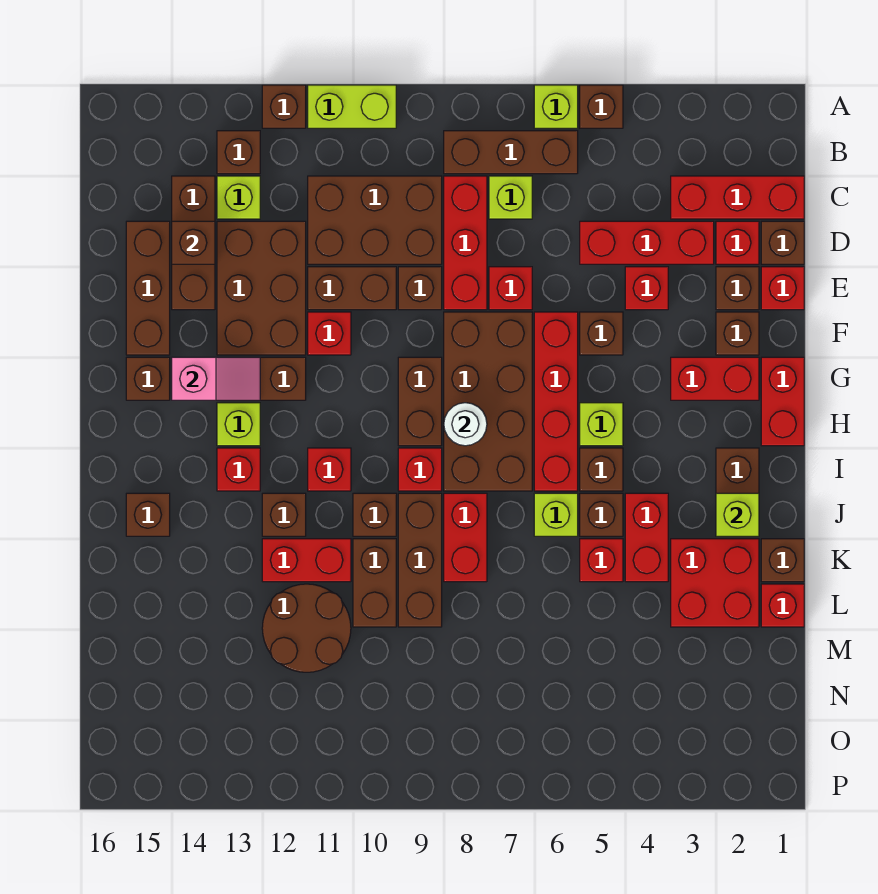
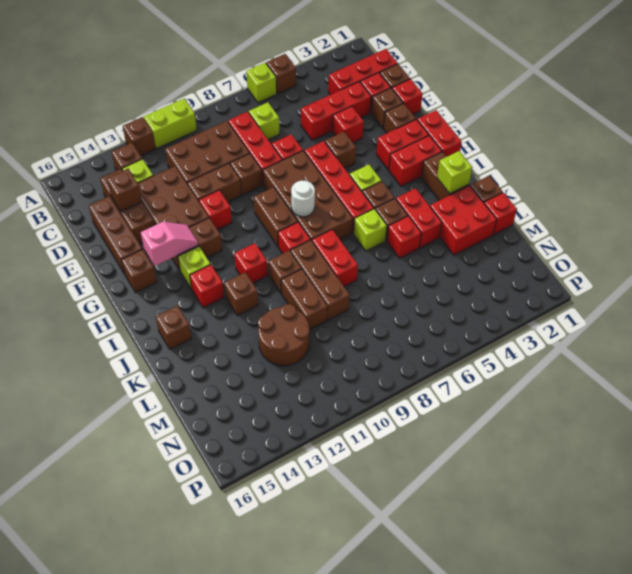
brown 1x3 brick [444,131,578,174] -> none
red 1x2 brick [262,539,351,582] -> red 1x2 brick moved to [389,135,442,186]

